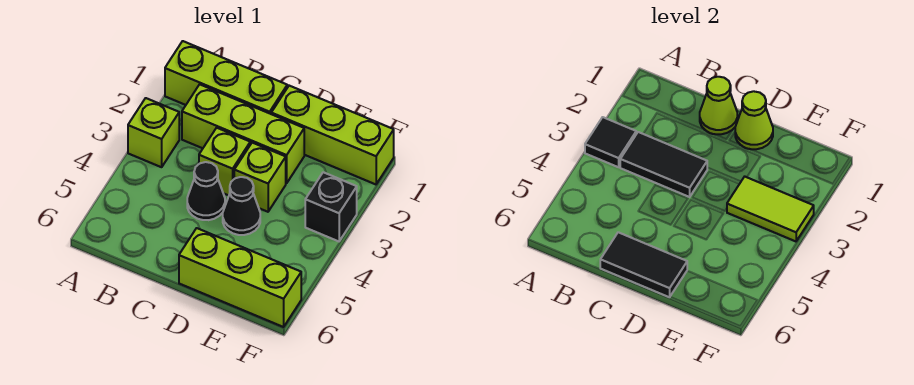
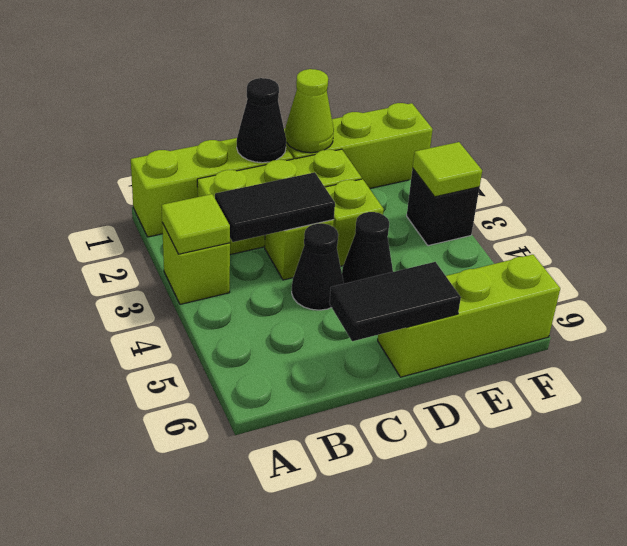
black 1x1 tile [585,117,636,167] -> lime 1x1 tile [162,194,230,254]
lime 1x1 cone [700,77,737,134] -> black 1x1 cone [237,78,286,163]
lime 1x2 tile [727,177,814,241] -> lime 1x1 tile [413,142,482,197]

